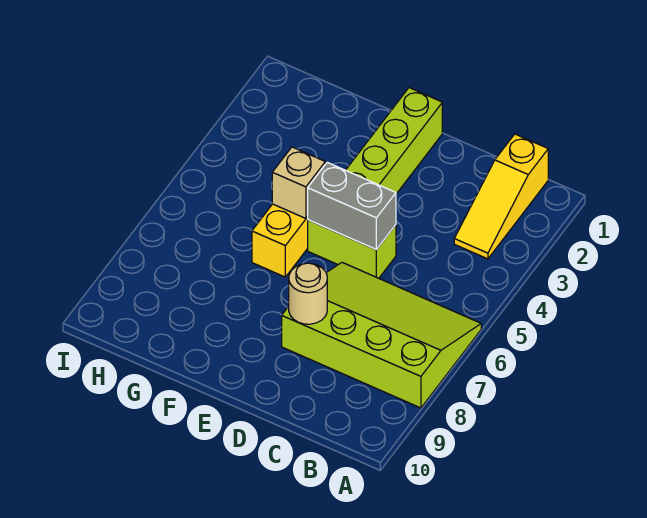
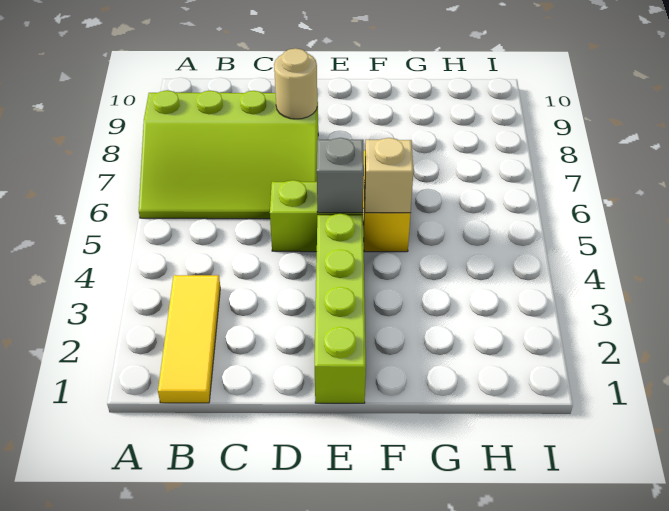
yellow 1x3 slope [454,134,548,259] -> yellow 1x3 tile [158,275,220,403]
grey 1x2 brick [308,162,396,250] -> grey 1x1 brick [317,138,364,213]

